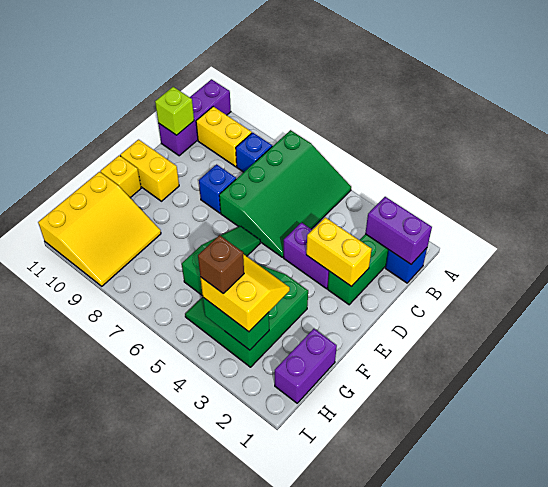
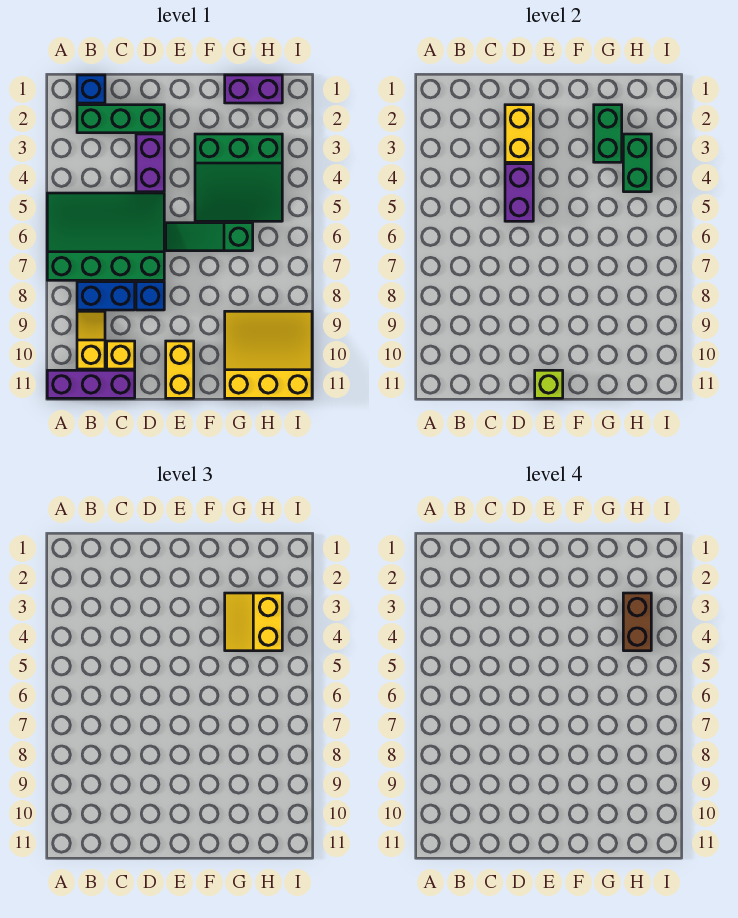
purple 1x2 brick [365,197,432,264] -> purple 1x2 brick moved to [505,164,533,221]
blue 1x1 brick [236,133,272,172] -> blue 1x2 brick [77,282,135,310]
yellow 1x2 brick [196,107,252,167] -> yellow 1x2 slope [77,311,105,369]
lime 1x1 brick [155,87,194,135] -> lime 1x1 brick moved to [535,370,563,398]
yellow 1x1 brick [100,155,141,198] -> yellow 1x1 brick moved to [107,341,135,369]
none -> green 1x2 brick [594,105,622,162]
brown 1x1 brick [198,235,244,294] -> brown 1x2 brick [623,593,651,651]

